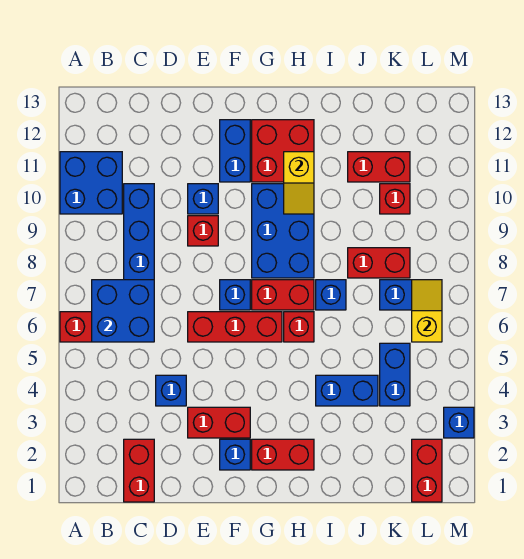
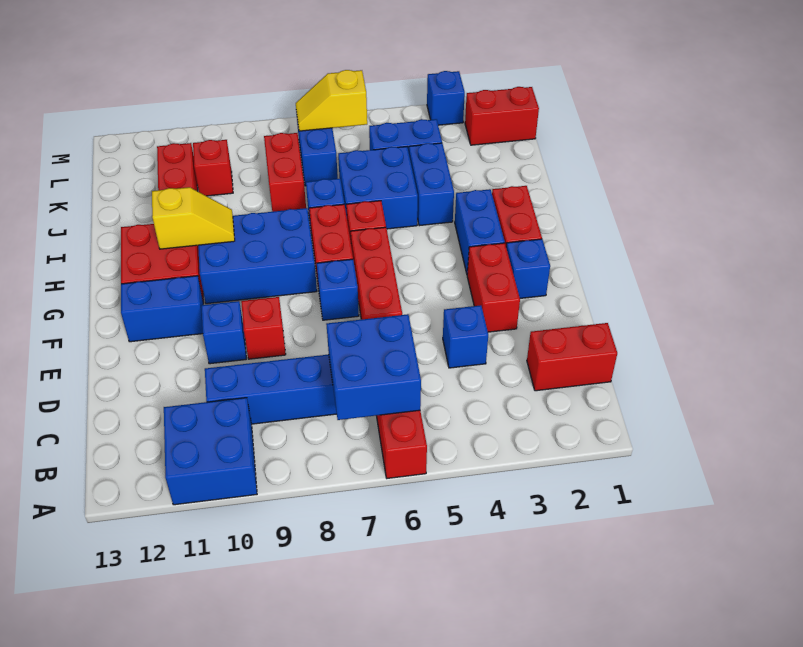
none -> blue 1x2 brick [455,189,505,273]
none -> blue 2x2 brick [338,147,418,229]

